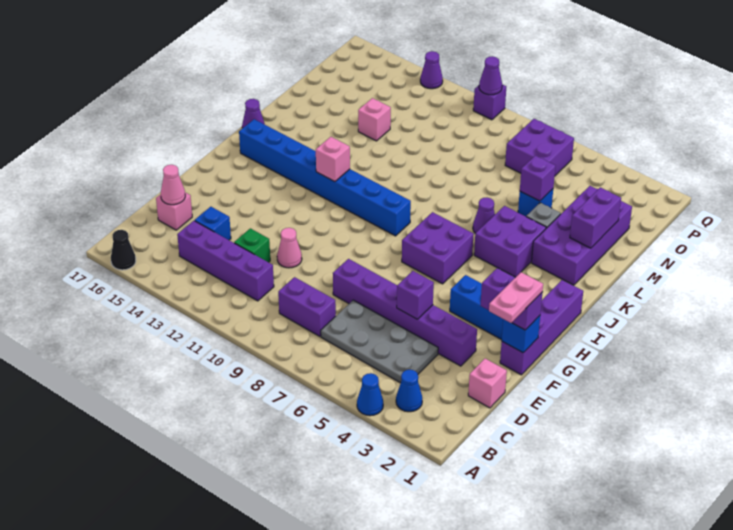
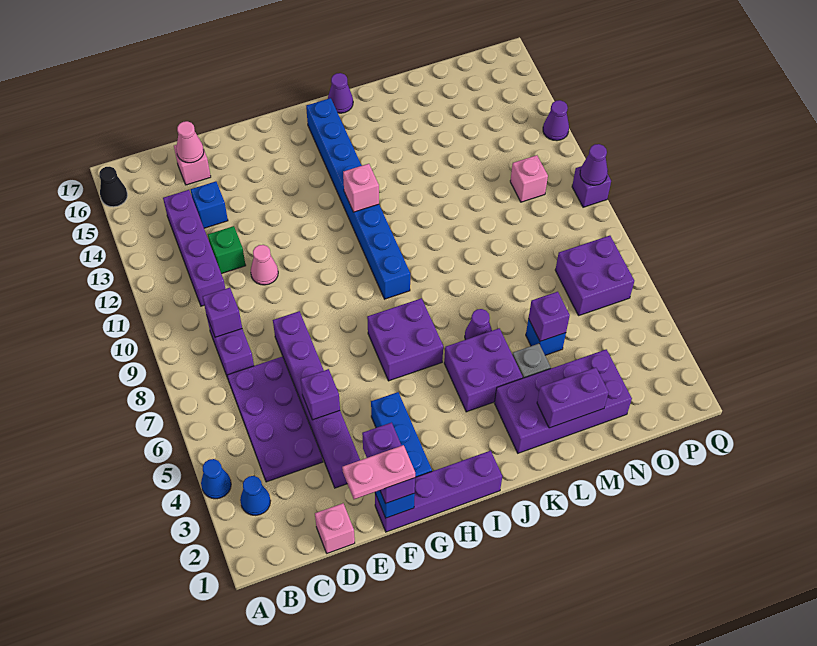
grey 2x4 plate [321,300,438,383] -> purple 2x4 plate [227,357,323,482]
none -> purple 1x1 brick [203,288,242,337]
pink 1x1 brick [358,98,391,141] -> pink 1x1 brick moved to [510,155,548,202]

